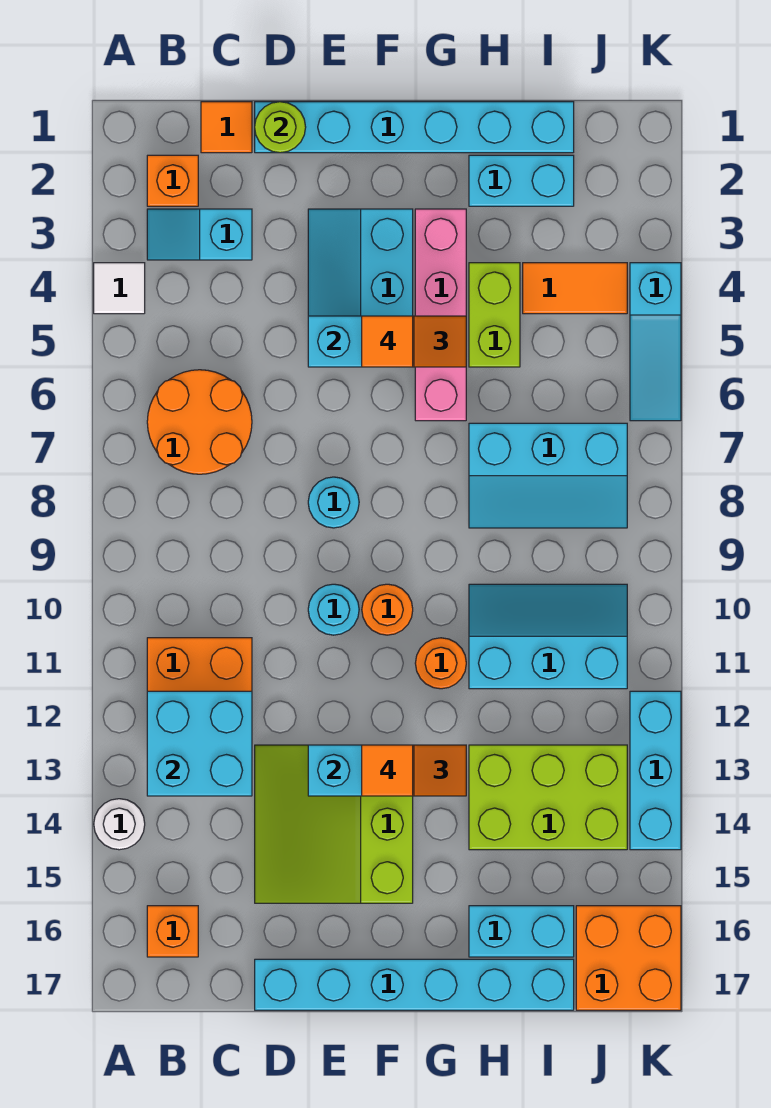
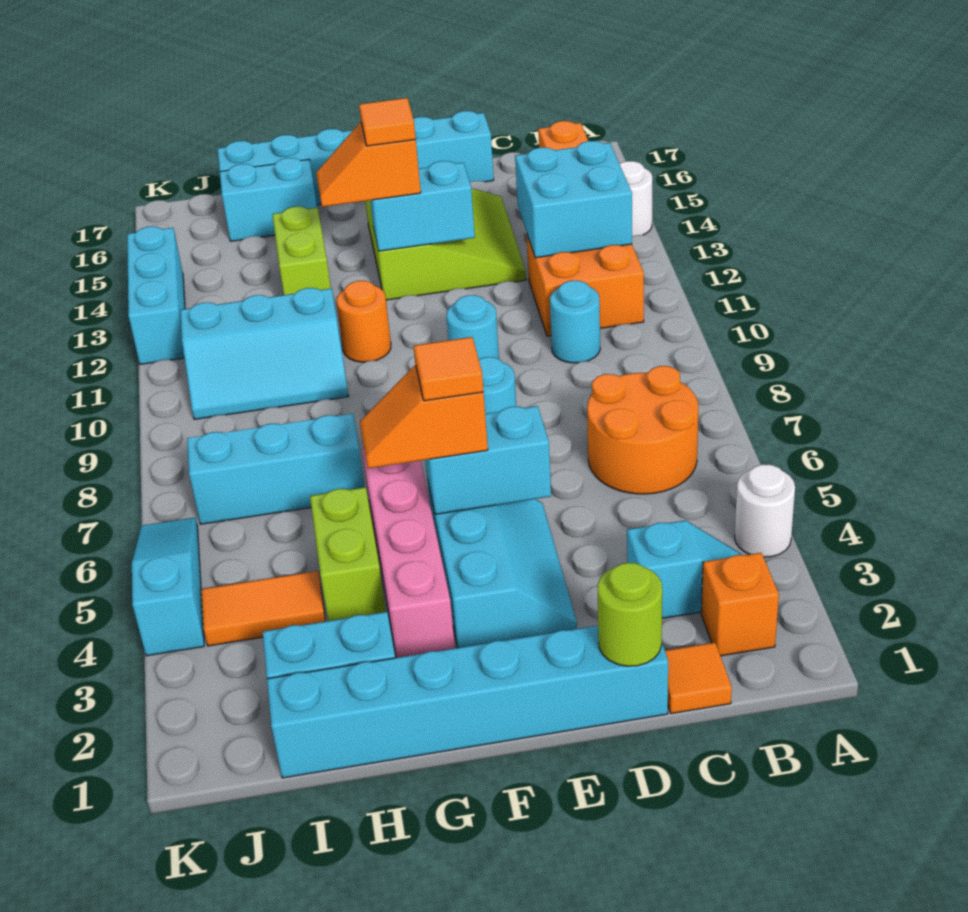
white 1x1 tile [94,263,145,314] -> white 1x1 round brick [735,464,795,557]
none -> cyan 1x1 round brick [550,281,600,363]
orange 1x1 round brick [362,584,413,635] -> none
lime 2x3 brick [469,745,627,850] -> lime 1x2 brick [272,207,331,295]
orange 2x2 brick [576,906,681,1010] -> none

